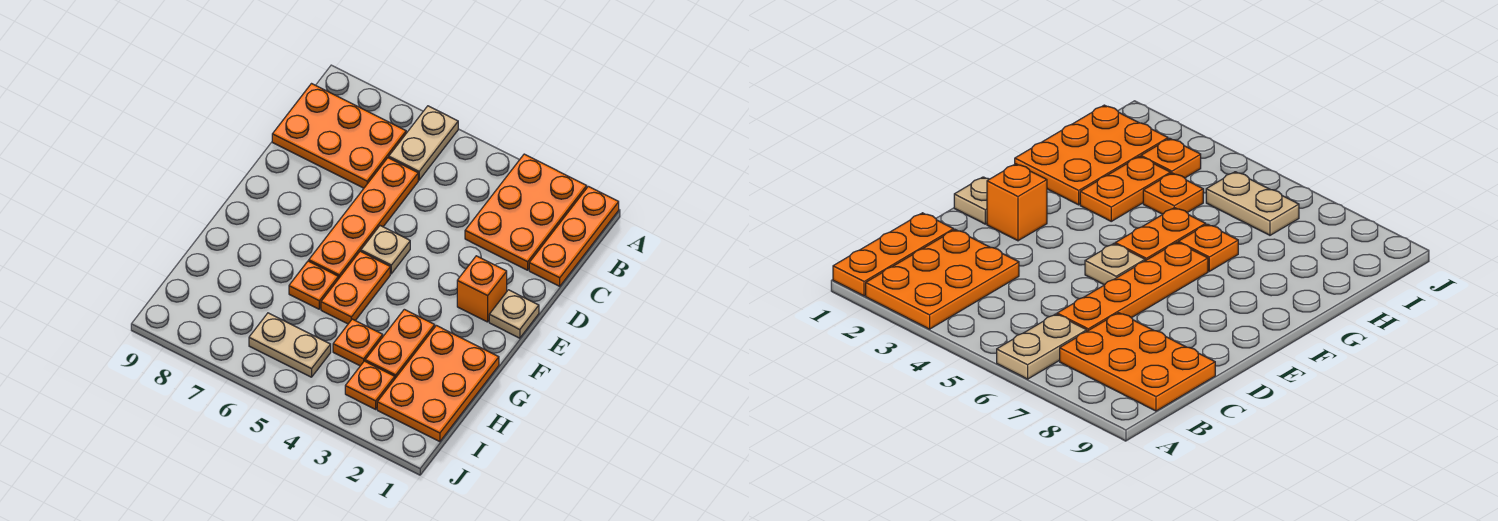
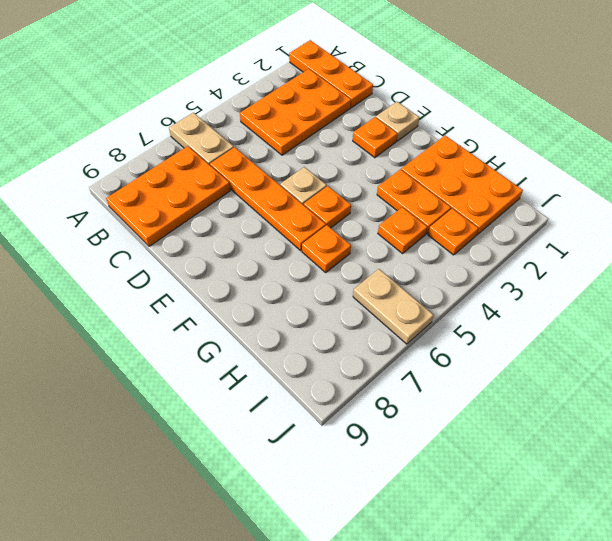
orange 2x3 plate [465,154,587,270] -> orange 2x3 plate turned to [240,69,351,155]
orange 1x1 brick [457,256,507,322] -> orange 1x1 plate [353,117,397,158]
orange 1x2 plate [321,251,390,324] -> orange 1x1 plate [304,186,351,228]
tan 1x2 plate [249,313,331,377] -> tan 1x2 plate turned to [353,269,434,344]

